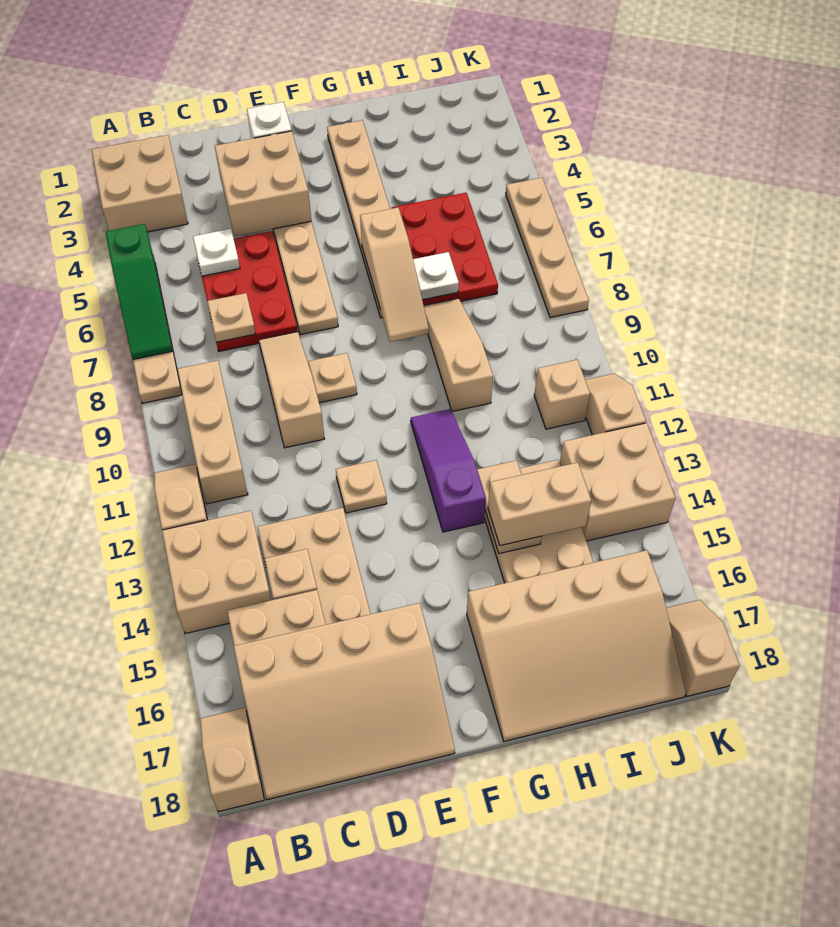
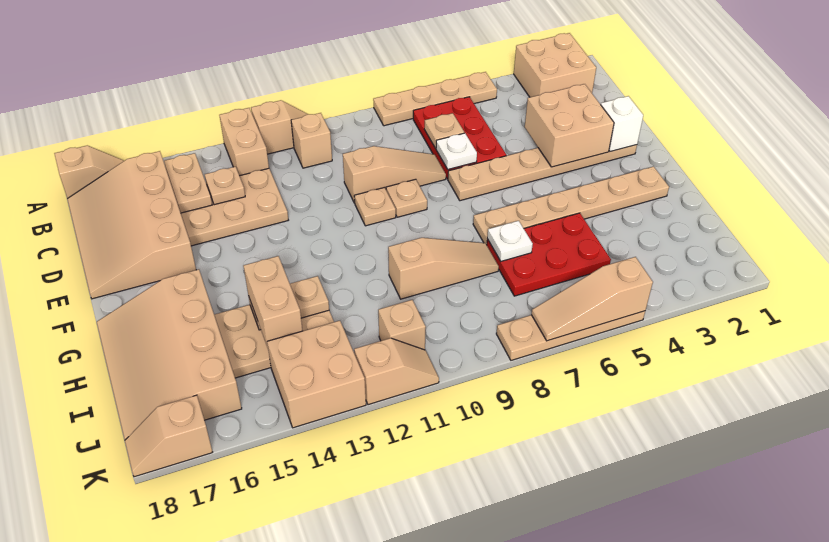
green 1x3 slope [106,224,172,359] -> none
tan 2x2 brick [162,511,271,634] -> tan 1x2 brick [219,108,269,176]
tan 1x3 brick [177,360,248,504] -> tan 1x1 brick [291,113,332,168]
red 2x3 plate [202,231,298,351] -> red 2x3 plate turned to [413,97,506,179]
white 1x1 plate [193,229,240,276] -> white 1x1 plate moved to [436,133,477,169]
tan 1x1 plate [336,460,387,513] -> tan 1x1 plate moved to [354,187,396,226]
tan 1x3 slope [360,208,429,342] -> tan 1x3 slope moved to [531,257,653,341]
purple 1x3 slope [411,409,486,532] -> none
tan 1x2 slope [666,600,740,696] -> tan 1x2 slope turned to [125,395,212,477]

